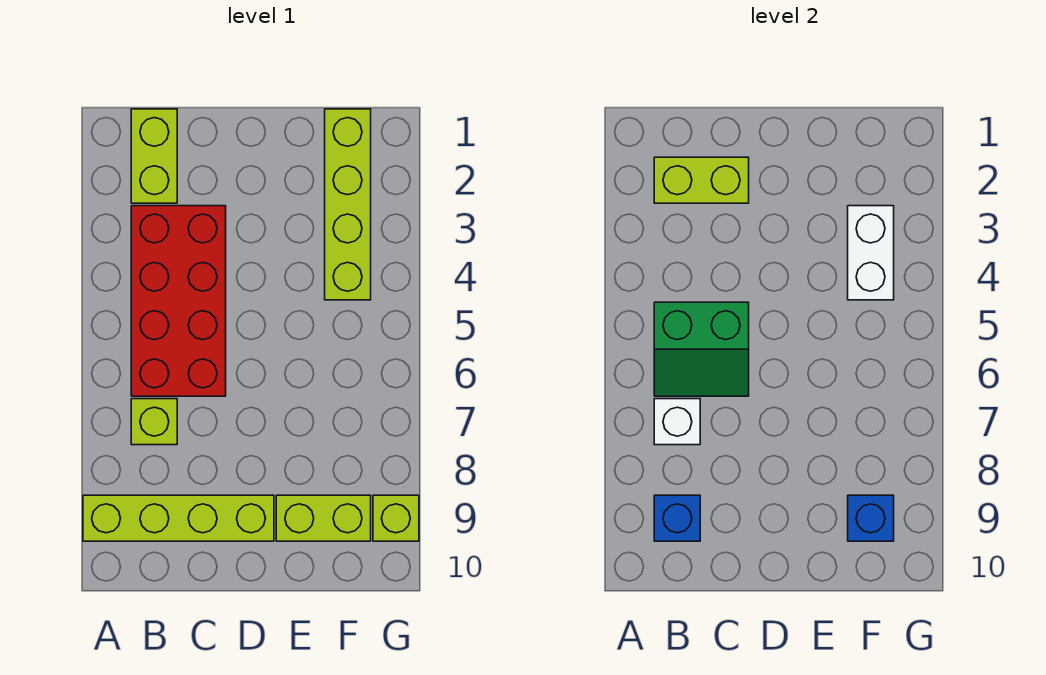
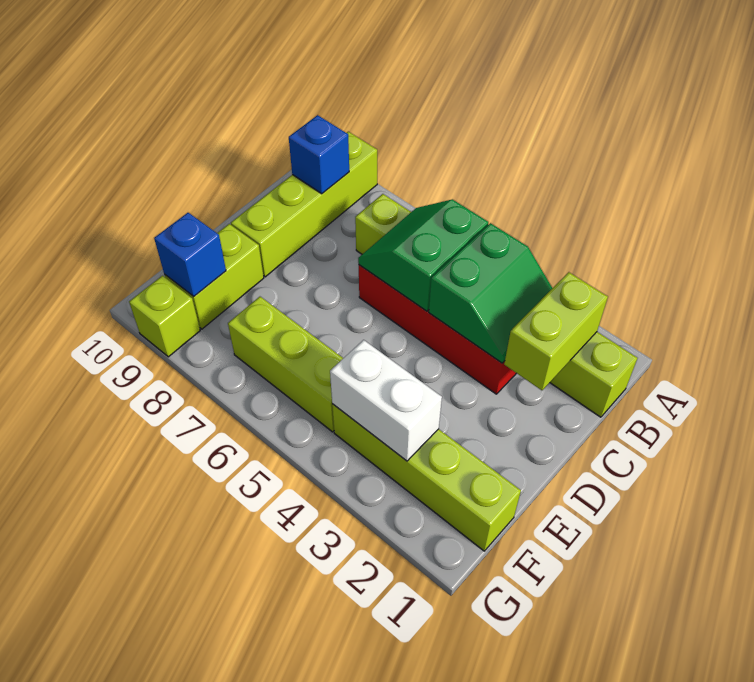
none -> green 2x2 slope [429,223,552,363]
white 1x1 brick [654,399,700,445] -> none
none -> lime 1x3 brick [228,297,343,432]

